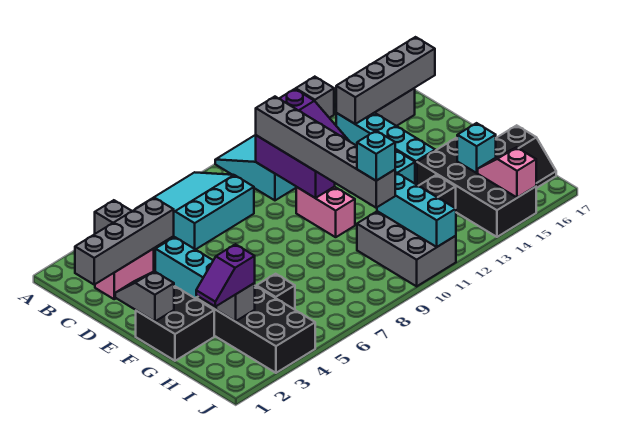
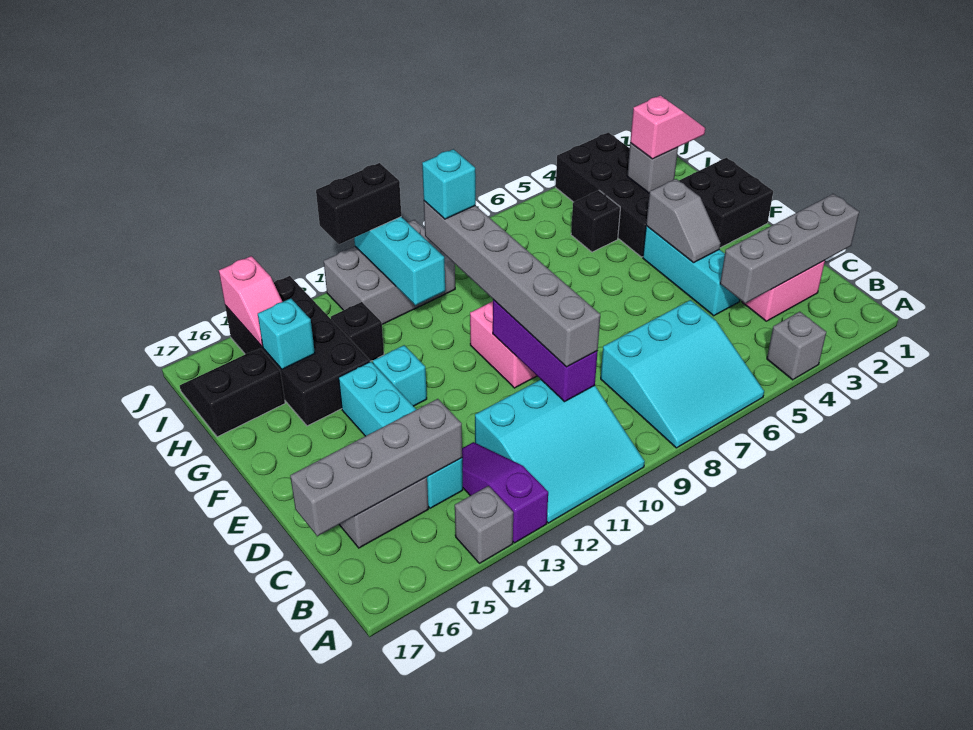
grey 1x2 slope [115,271,174,322] -> grey 1x2 slope moved to [646,179,721,263]
purple 1x2 slope [196,244,255,307] -> pink 1x2 slope [630,96,705,159]
grey 2x3 brick [357,211,456,286] -> grey 2x3 brick turned to [324,220,455,324]
none -> black 1x2 brick [316,163,401,244]

